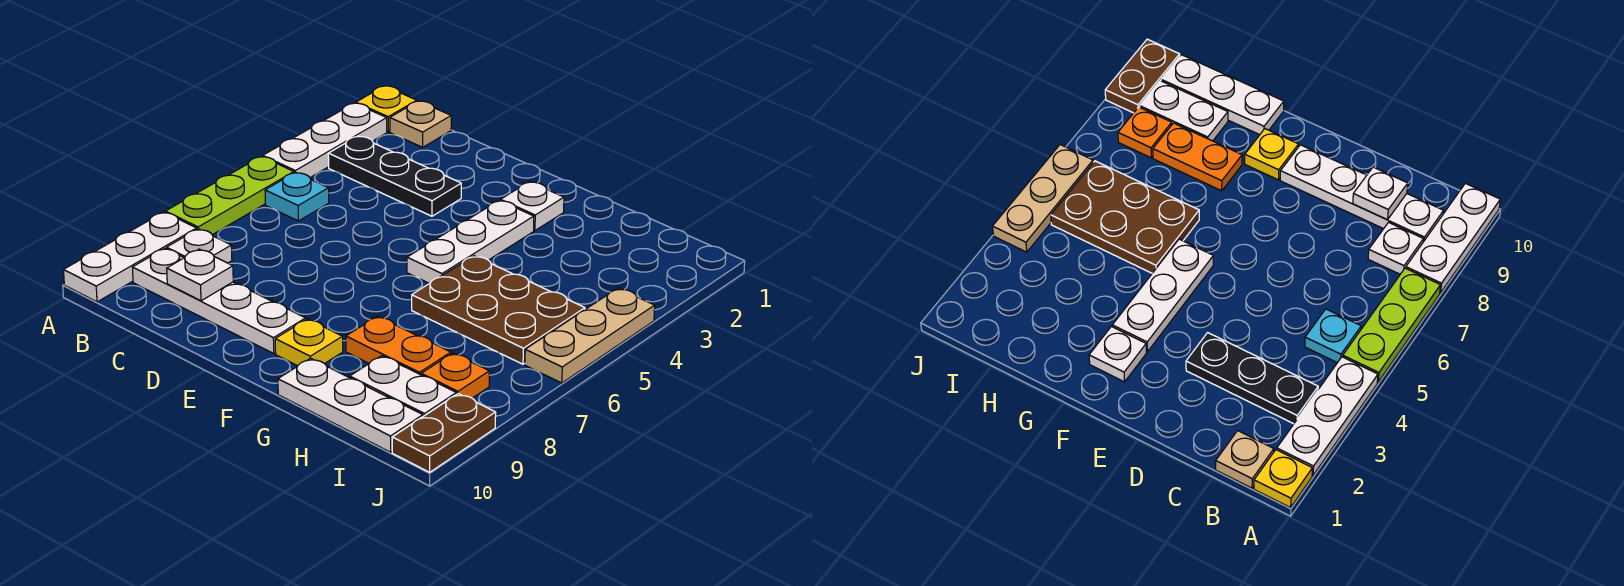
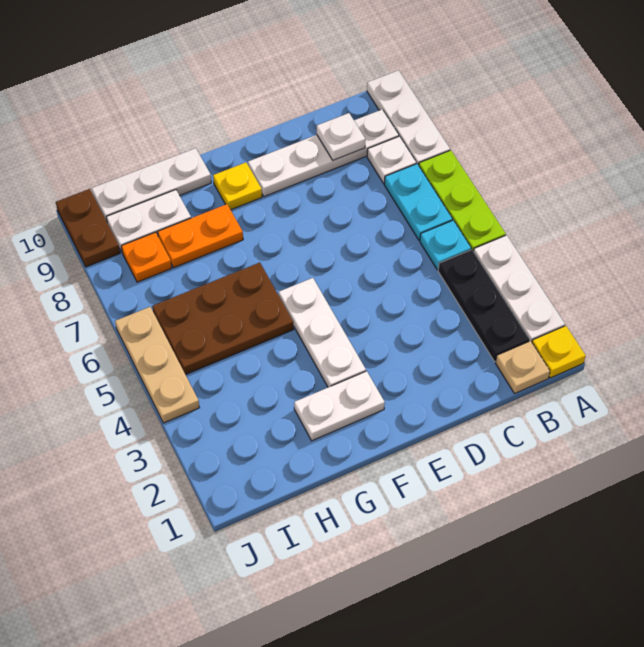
black 1x3 plate [328,136,461,216] -> black 1x3 plate turned to [438,250,530,362]
none -> cyan 1x2 plate [384,164,453,241]
white 1x1 plate [501,182,564,231] -> white 1x2 plate [294,371,385,441]

